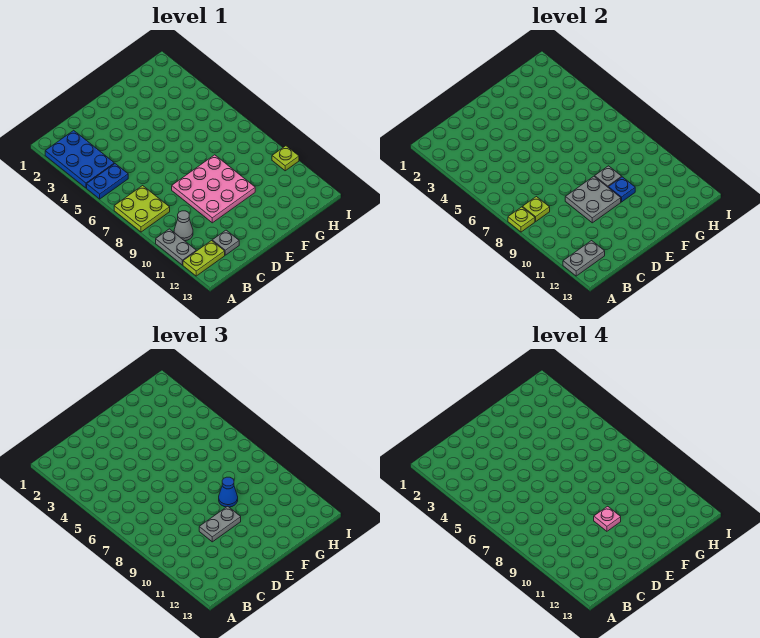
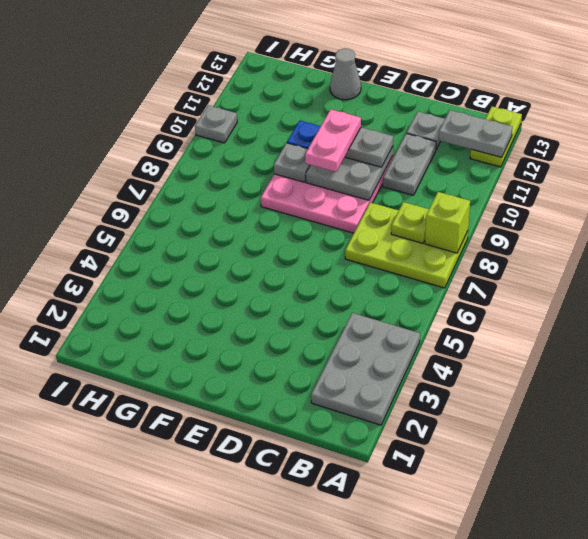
blue 2x3 plate [45,130,114,188] -> grey 2x3 plate [311,313,420,425]
blue 1x2 plate [87,164,128,199] -> none
lime 2x2 plate [114,186,170,232] -> lime 2x3 plate [345,202,468,288]
lime 1x1 plate [508,207,535,232] -> lime 1x1 brick [425,192,470,253]
grey 1x2 plate [156,229,196,265] -> grey 1x2 plate moved to [383,133,436,195]
lime 1x2 plate [183,241,225,276] -> lime 1x2 plate turned to [470,107,522,167]
grey 1x1 cone [174,211,193,241] -> grey 1x1 cone moved to [330,48,361,100]
pink 1x1 plate [594,506,621,531] -> pink 1x2 plate [305,109,361,172]
blue 1x1 cone [219,477,238,507] -> none
lime 1x1 plate [272,146,299,171] -> grey 1x1 plate [195,105,237,143]

